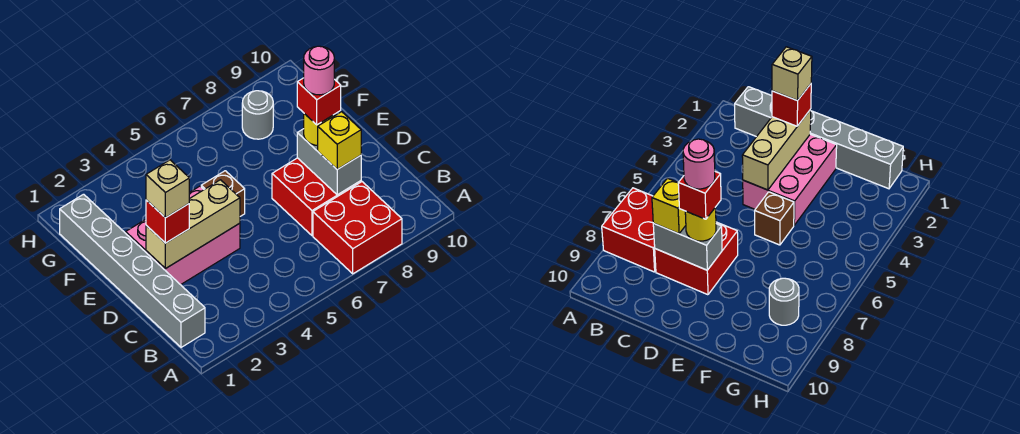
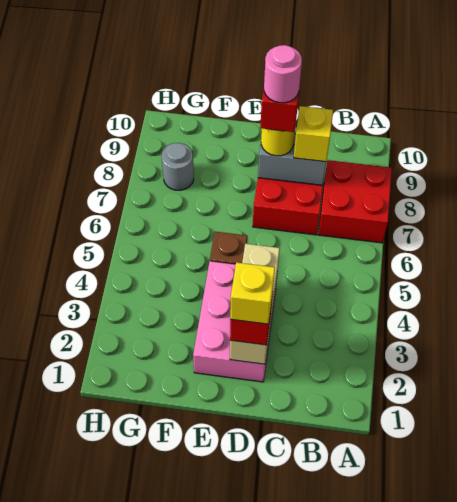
grey 1x6 brick [60,194,205,347] -> none
tan 1x1 brick [146,160,189,218] -> yellow 1x1 brick [230,262,275,324]

